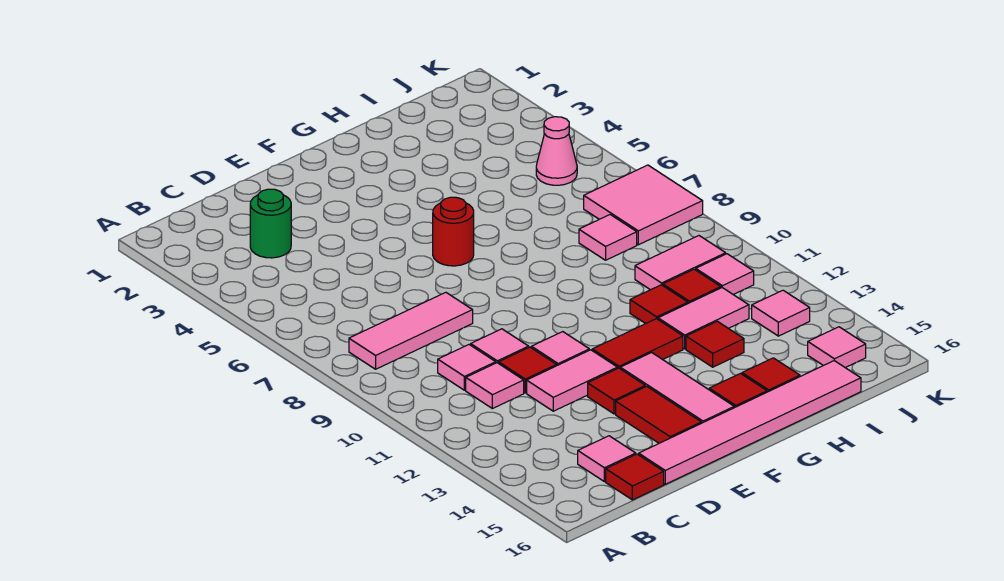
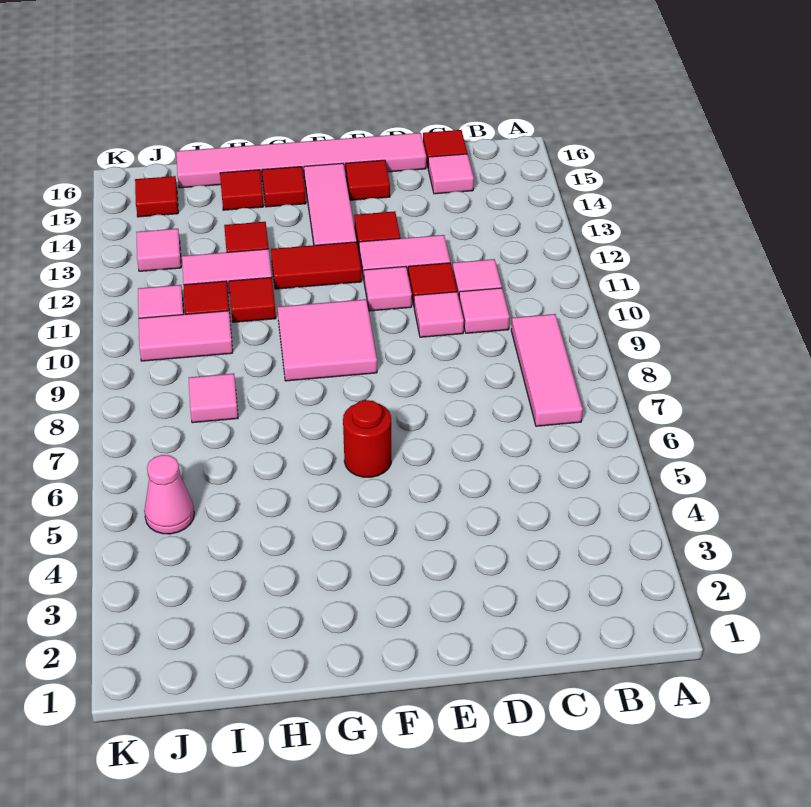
pink 1x3 tile [349,292,473,369] -> pink 1x3 tile turned to [511,314,583,426]
green 1x1 round brick [250,189,291,258] -> none
red 1x2 tile [616,386,701,443] -> red 1x1 tile [346,160,390,200]
pink 2x2 tile [584,165,703,245] -> pink 2x2 tile moved to [277,299,377,381]
pink 1x1 tile [808,327,866,368] -> red 1x1 tile [135,176,178,217]

